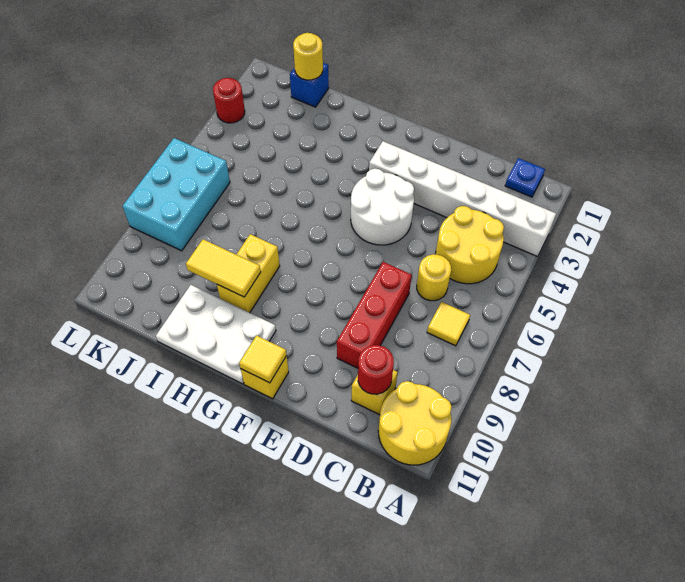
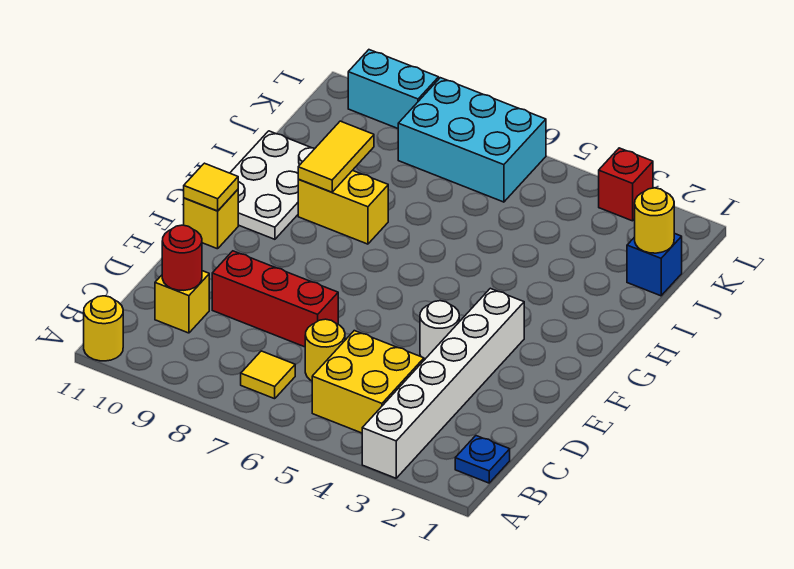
yellow 2x2 round brick [378,381,452,465] -> yellow 1x1 round brick [84,296,123,361]
yellow 2x2 round brick [436,206,504,284] -> yellow 2x2 brick [312,331,424,433]
white 2x2 round brick [351,169,414,245] -> white 1x1 round brick [420,301,459,360]
red 1x1 round brick [213,78,245,123] -> red 1x1 brick [599,148,653,221]
none -> cyan 1x2 brick [348,50,439,128]

